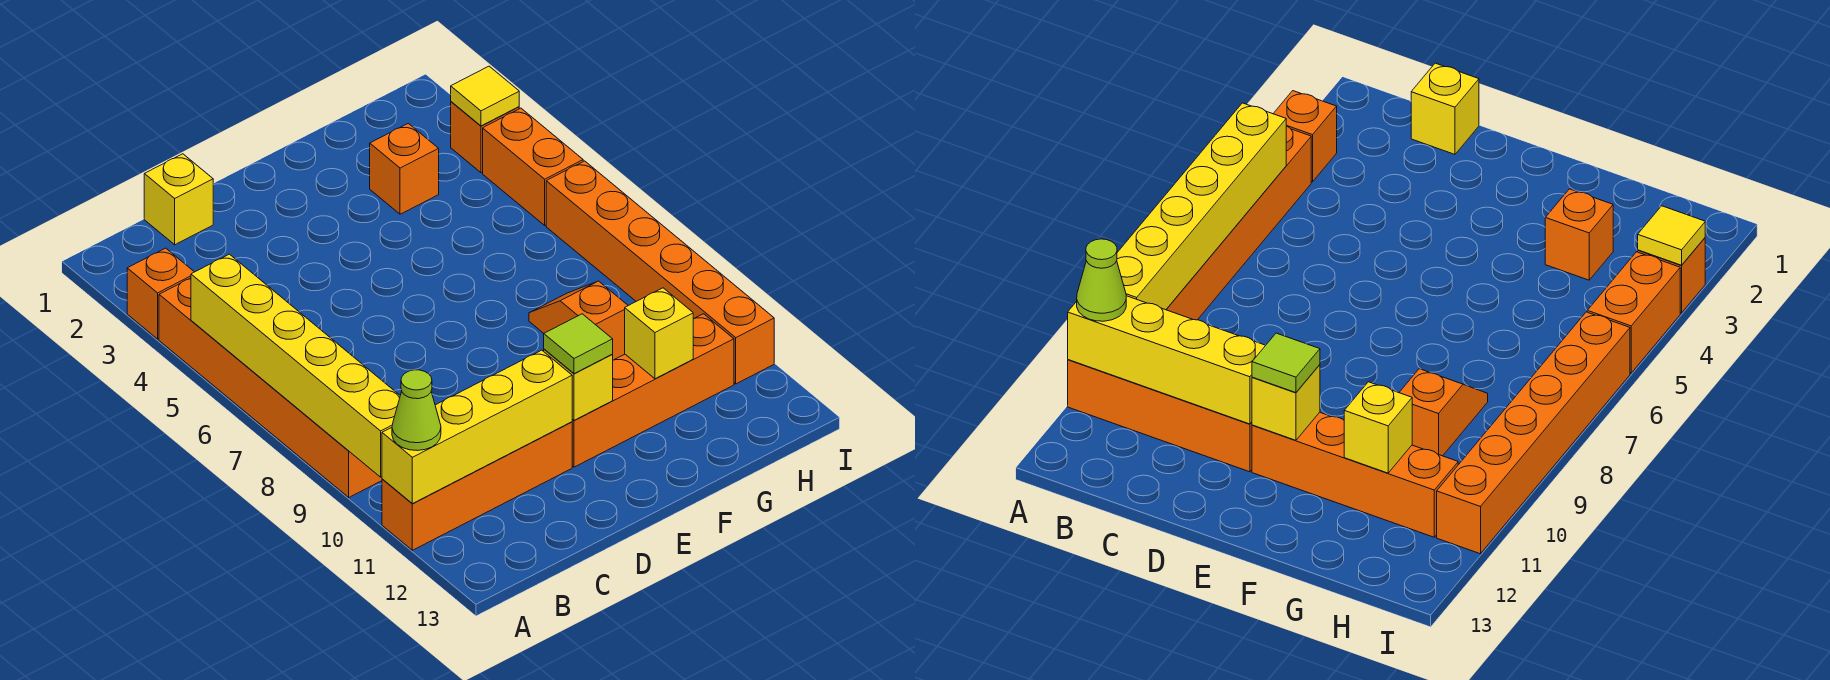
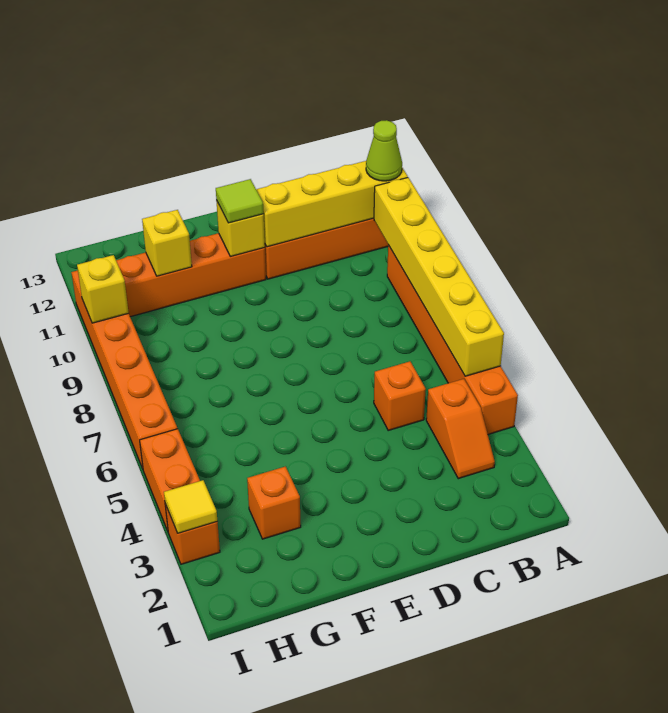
orange 1x1 brick [127,248,194,339] -> orange 1x1 brick moved to [374,361,426,430]
yellow 1x1 brick [144,154,213,245] -> yellow 1x1 brick moved to [77,255,129,323]
orange 1x2 slope [529,281,628,360] -> orange 1x2 slope moved to [426,379,495,479]

